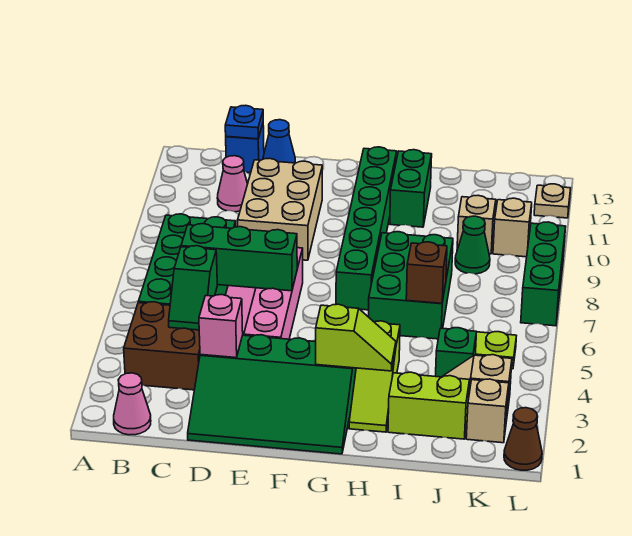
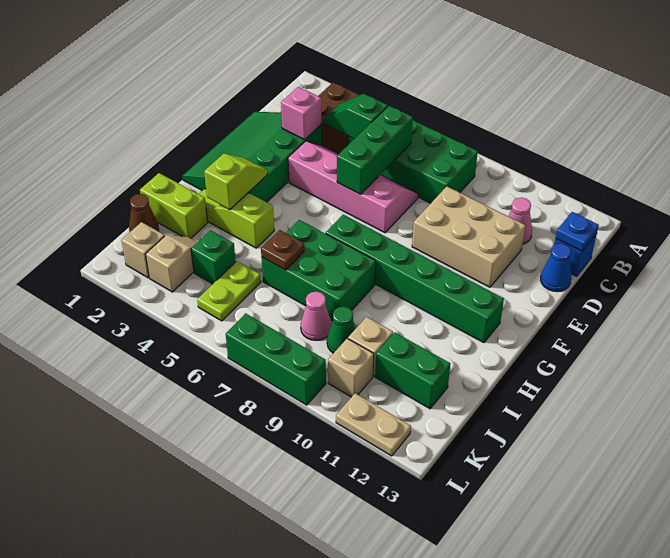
pink 1x1 cone [114,373,151,435] -> pink 1x1 cone moved to [301,292,332,340]
lime 1x2 slope [316,304,396,371] -> lime 1x2 slope turned to [204,154,267,209]
green 1x2 brick [390,150,432,227] -> green 1x2 brick moved to [375,332,450,409]
lime 1x2 brick [388,372,469,439] -> lime 1x2 brick turned to [140,173,208,238]
brown 1x1 brick [406,242,447,303] -> brown 1x1 plate [261,230,304,270]
brown 1x1 cone [504,408,542,470] -> brown 1x1 cone moved to [129,194,159,232]
tan 1x1 plate [534,184,571,218] -> tan 1x2 plate [336,393,411,456]

